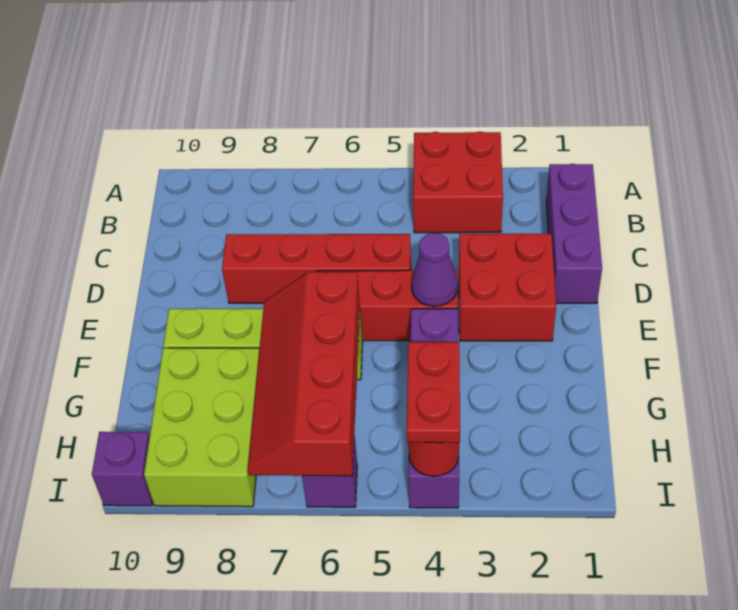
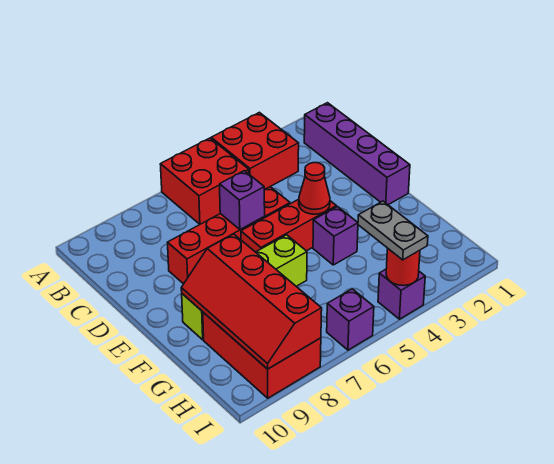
purple 1x3 brick [546,164,602,303] -> purple 1x4 brick [304,103,410,205]
red 2x2 brick [459,234,556,341] -> red 2x2 brick moved to [160,138,249,224]
purple 1x1 cone [411,233,458,306] -> red 1x1 cone [299,163,330,214]
red 2x4 slope [248,272,360,476] -> red 2x4 slope moved to [181,234,322,369]
lime 2x3 brick [144,348,259,507] -> red 2x3 brick [203,312,321,398]
red 1x2 plate [407,342,460,443] -> grey 1x2 plate [358,201,428,260]
purple 1x1 brick [92,432,152,506] -> purple 1x1 brick moved to [220,171,265,230]

